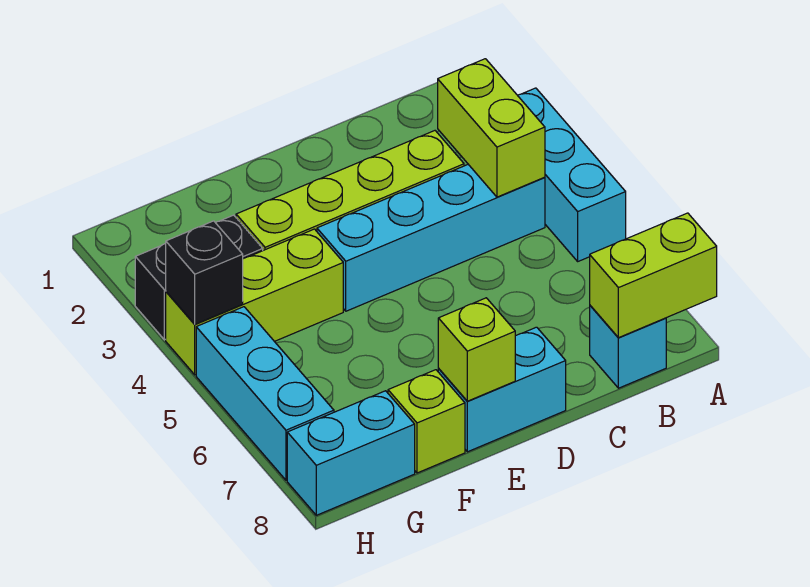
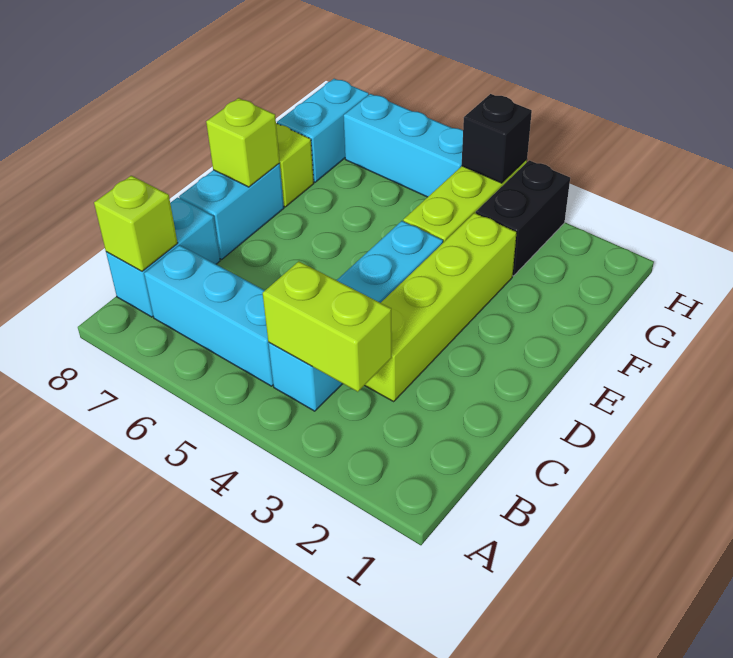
cyan 1x3 brick [518,88,626,261] -> cyan 1x3 brick moved to [144,245,273,386]
lime 1x2 brick [590,213,717,338] -> lime 1x1 brick [94,176,178,271]
cyan 1x1 brick [590,306,666,388] -> cyan 1x2 brick [106,198,220,317]

